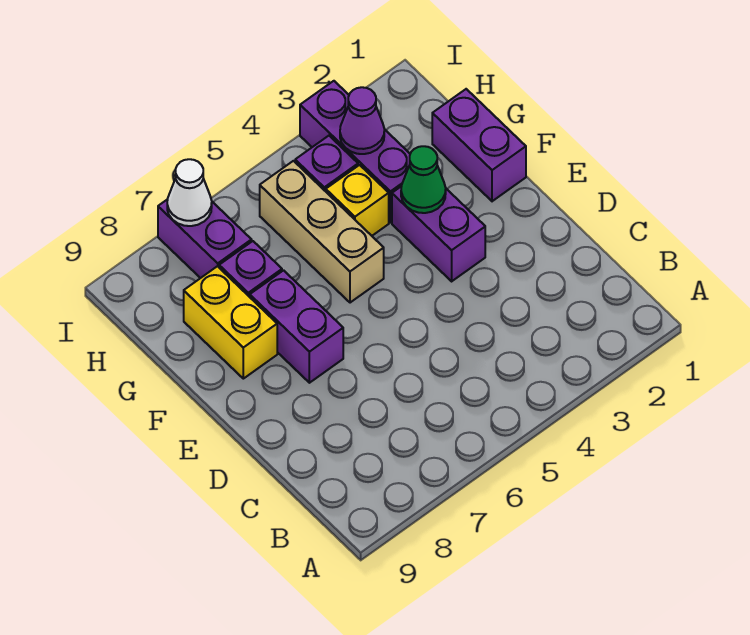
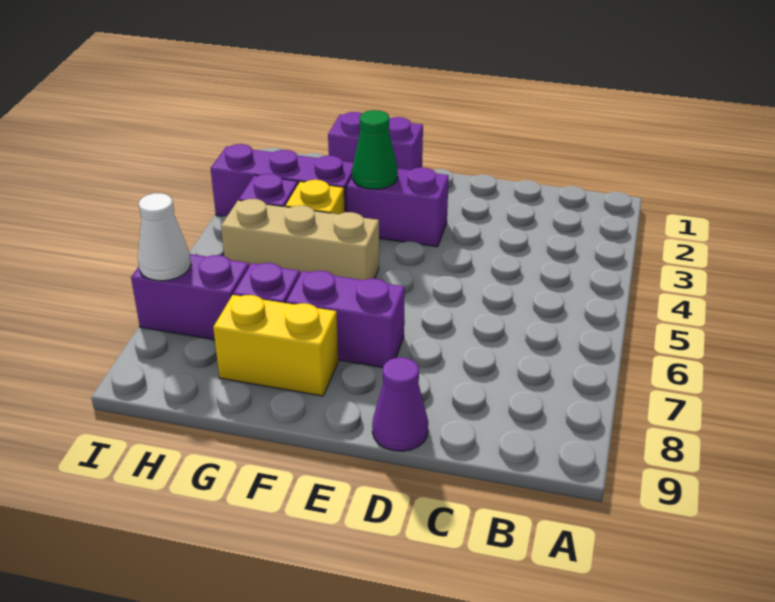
purple 1x1 cone [340,87,384,154] -> purple 1x1 cone moved to [372,357,428,451]

